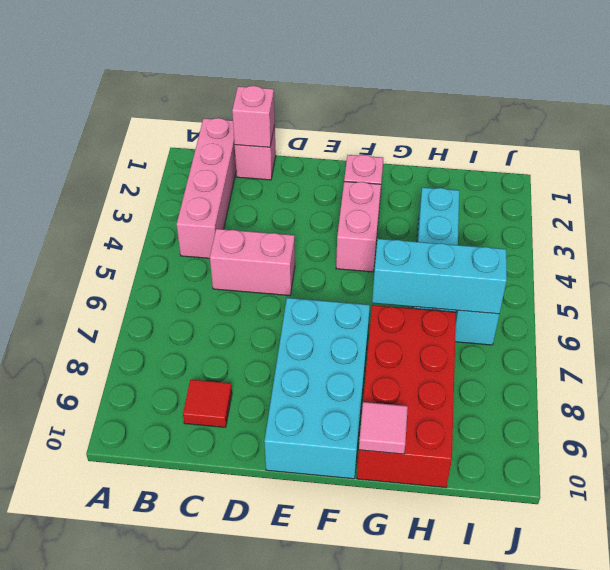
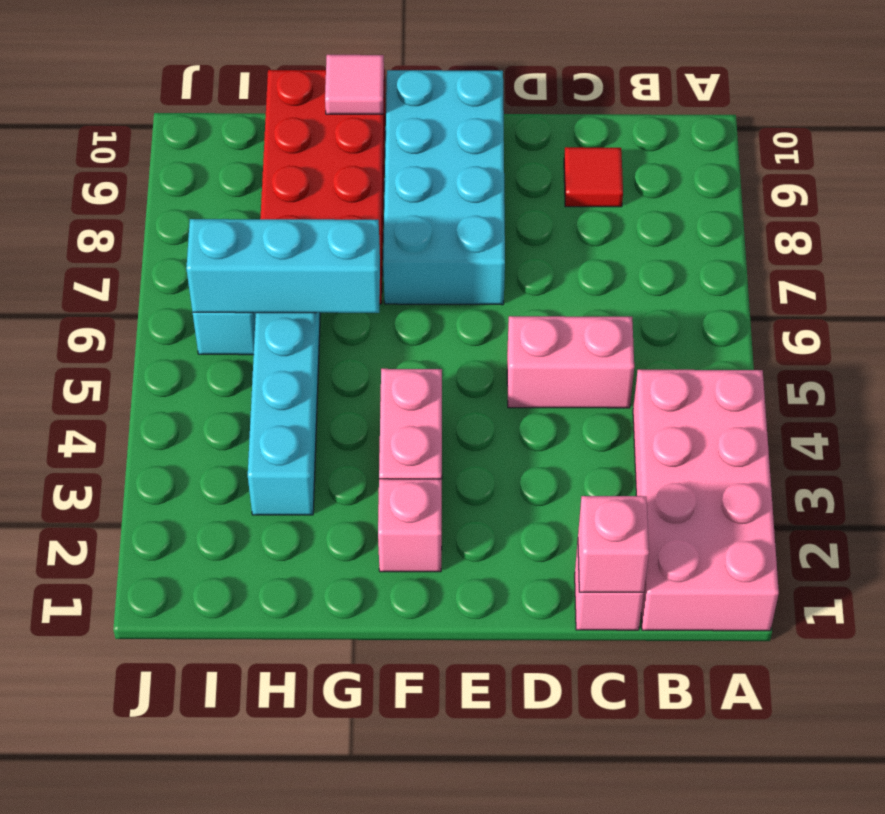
pink 1x4 brick [177,118,236,258] -> pink 2x4 brick [633,370,779,631]

